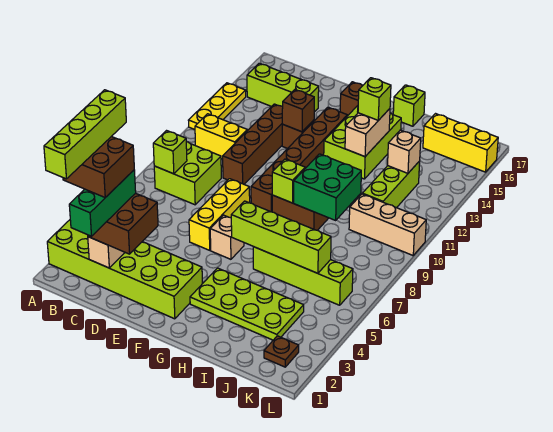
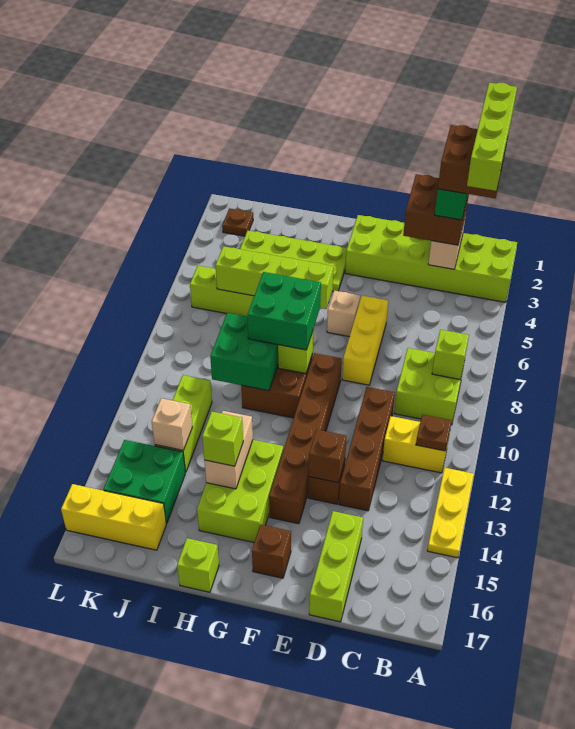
none -> brown 1x1 plate [416,414,452,451]
lime 1x3 brick [247,63,319,112] -> lime 1x3 brick turned to [309,511,363,622]
none -> green 2x2 brick [248,272,321,350]
tan 1x3 brick [349,194,426,255] -> none
none -> green 2x2 brick [103,440,185,523]

